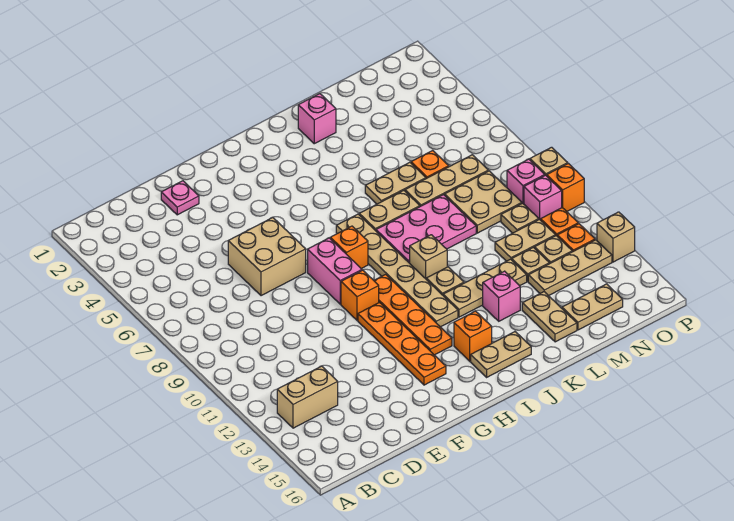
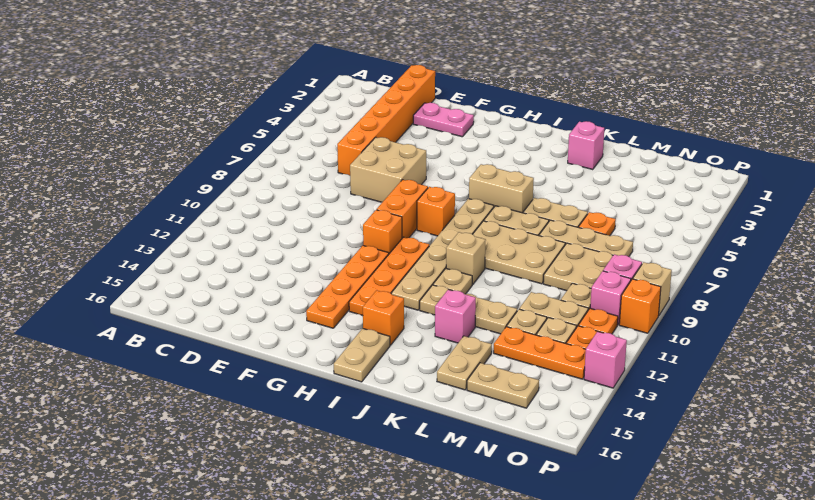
tan 1x2 brick [277,366,338,428] -> tan 1x2 brick moved to [469,164,534,213]
none -> orange 1x6 brick [337,65,435,175]
pink 1x1 plate [161,181,199,215] -> pink 1x2 plate [413,103,474,137]
pink 1x2 brick [308,238,362,304] -> orange 1x2 brick [377,180,428,238]
tan 1x2 plate [471,332,531,377] -> tan 1x2 plate turned to [334,328,390,382]
pink 2x3 plate [376,195,476,263] -> tan 2x3 plate [473,221,565,284]
tan 1x3 plate [528,240,612,296] -> orange 1x3 plate [494,327,586,379]
tan 1x1 brick [597,212,635,262] -> pink 1x1 brick [584,332,627,388]

